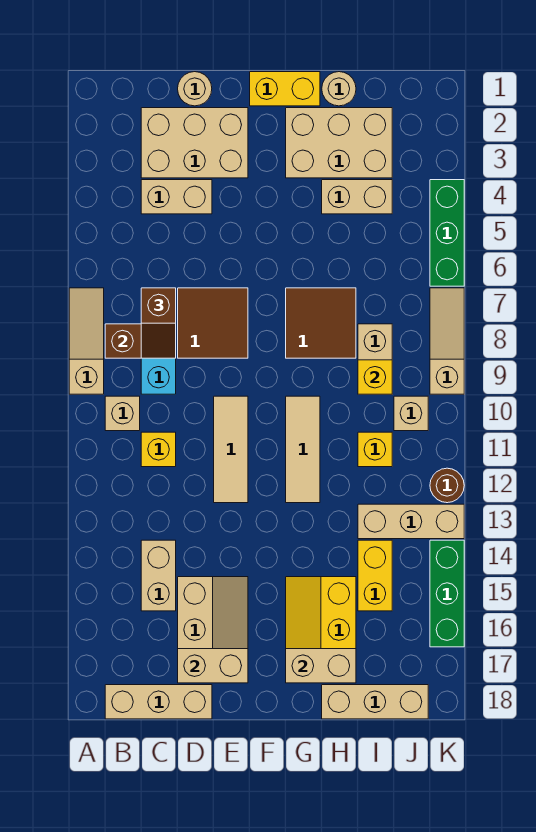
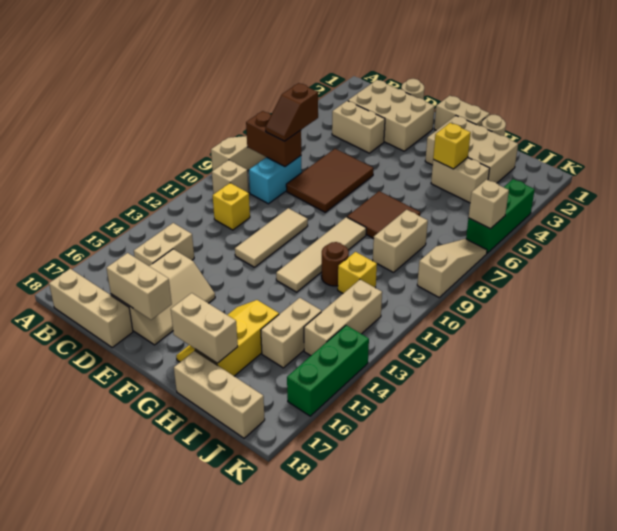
brown 2x2 tile [178,288,248,358] -> brown 2x3 tile [286,149,373,212]
yellow 1x2 brick [250,72,320,106] -> tan 1x2 brick [434,96,490,130]
tan 1x3 tile [286,396,320,503] -> tan 1x4 tile [276,217,366,292]
yellow 1x1 brick [358,360,392,394] -> yellow 1x1 brick moved to [433,123,471,169]
tan 1x3 brick [358,504,464,539] -> tan 1x3 brick turned to [304,280,382,356]
yellow 1x2 brick [358,540,392,611] -> tan 1x2 brick [261,298,322,368]
tan 1x1 brick [394,396,428,431] -> tan 1x1 brick moved to [469,179,509,229]
brown 1x1 round brick [430,468,464,503] -> brown 1x1 round brick moved to [322,242,349,286]

